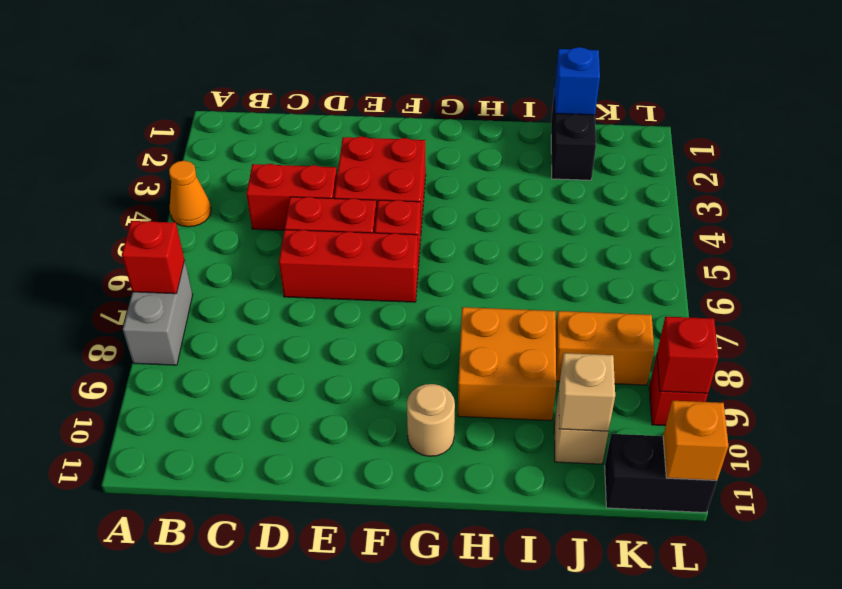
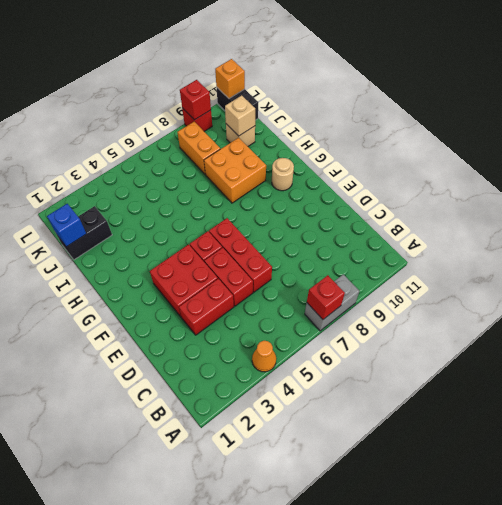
red 1x2 brick [246,164,337,230] -> red 1x2 brick turned to [179,279,234,335]

